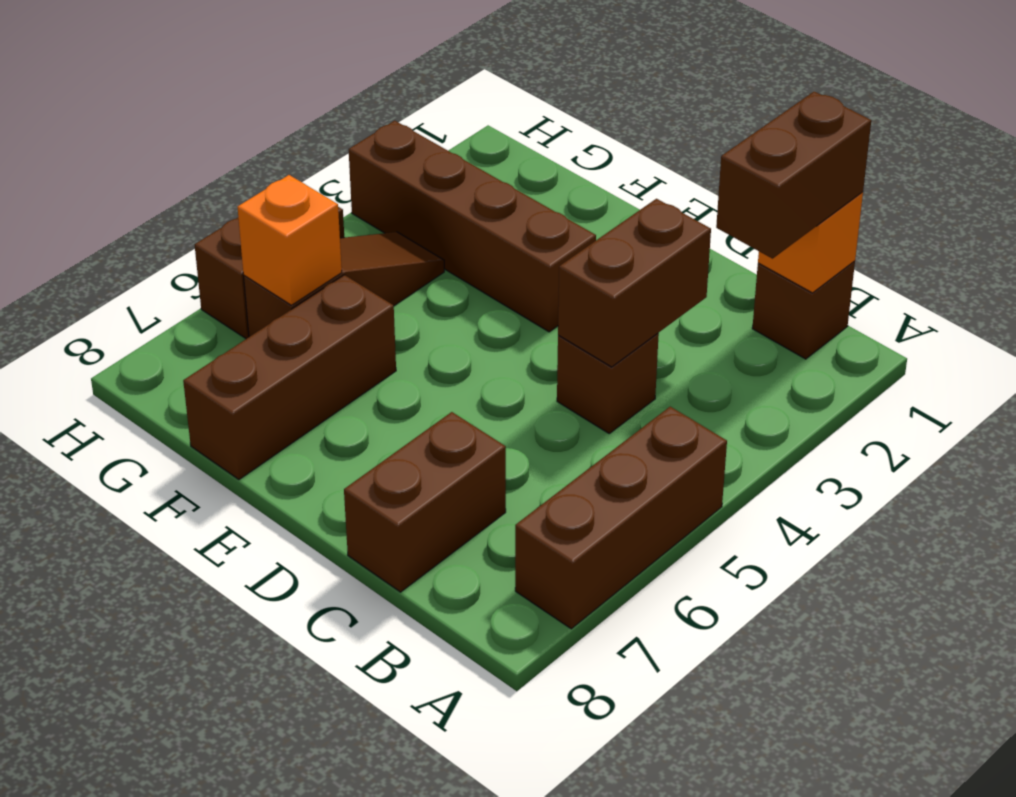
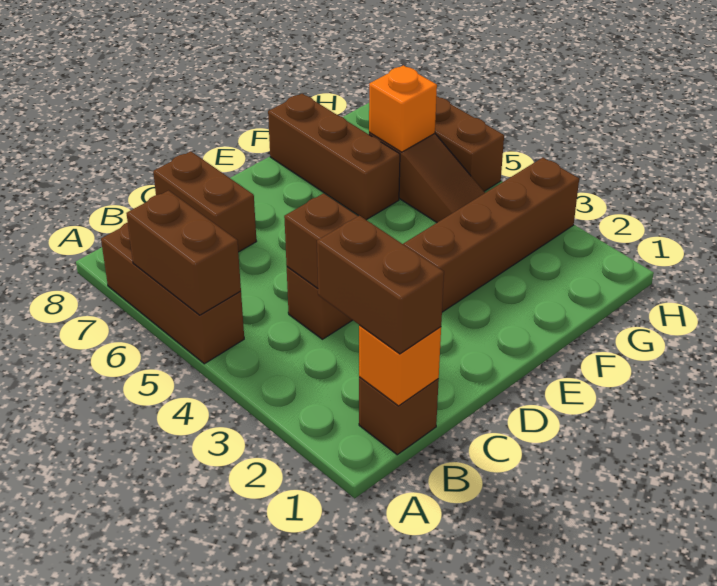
none -> brown 1x2 brick [126,191,241,315]

